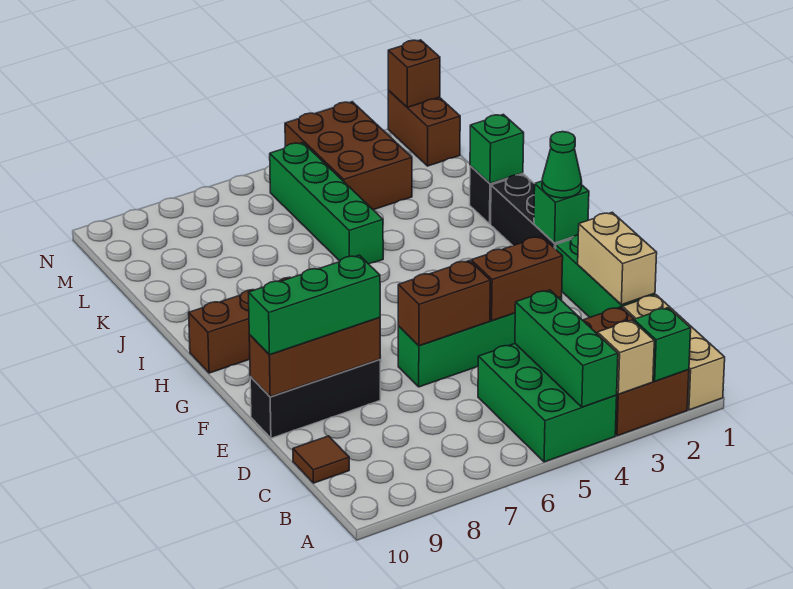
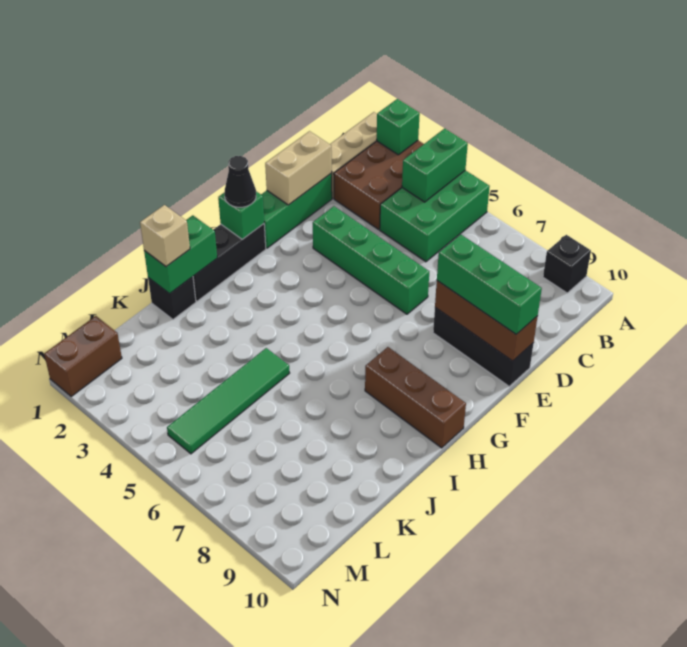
tan 1x1 brick [598,320,654,394] -> tan 1x1 brick moved to [140,205,190,266]
green 1x3 brick [515,290,618,407] -> green 1x2 brick [402,128,468,202]
none -> black 1x1 brick [543,235,591,293]
brown 1x1 tile [293,436,349,483] -> none
brown 1x2 brick [471,236,563,321] -> none
brown 1x2 brick [398,261,490,346] -> none
green 1x1 cone [542,132,582,198] -> black 1x1 cone [224,156,256,207]
green 1x1 brick [470,114,524,184] -> green 1x2 brick [144,215,217,294]
green 1x4 brick [270,143,383,264] -> green 1x4 tile [167,348,289,454]
brown 2x3 brick [285,102,412,210] -> none
brown 1x1 brick [388,40,440,107] -> none

